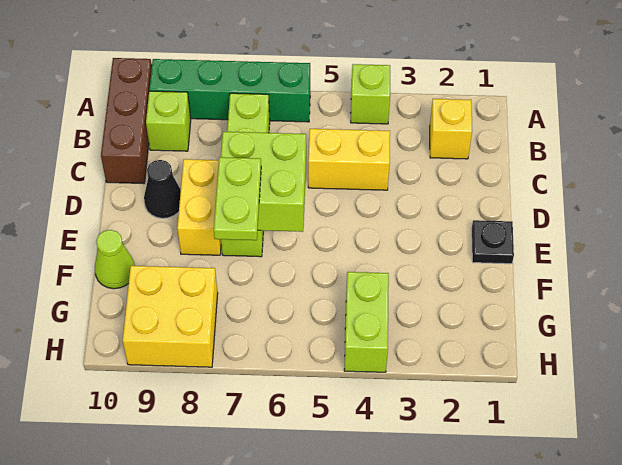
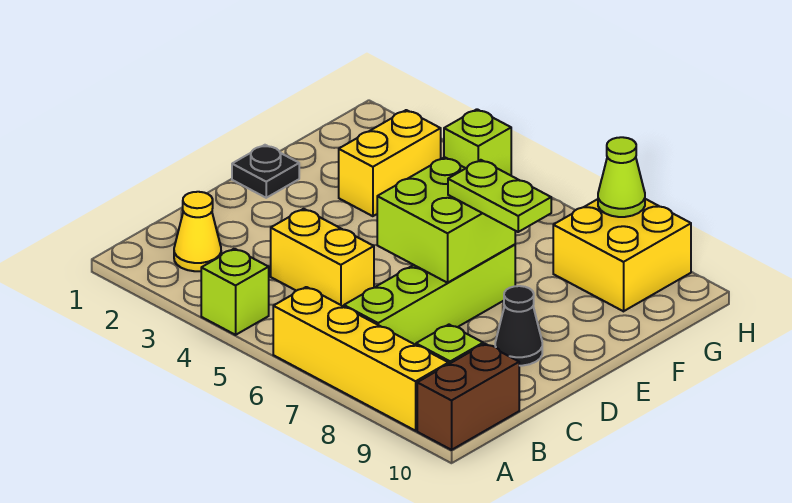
green 1x4 brick [149,59,310,122] -> yellow 1x4 brick [273,287,449,431]
brown 1x3 brick [101,58,152,184] -> brown 1x2 brick [417,344,519,450]
yellow 1x1 brick [430,99,472,159] -> yellow 1x1 cone [174,192,221,271]
yellow 1x2 brick [177,159,221,255] -> yellow 1x2 brick moved to [339,110,441,216]
lime 1x2 plate [214,157,261,240] -> lime 1x2 plate turned to [448,160,551,232]
lime 1x1 cone [95,230,135,289] -> lime 1x1 cone moved to [598,137,645,217]
lime 1x2 brick [344,272,389,372] -> lime 1x1 brick [444,109,511,175]

